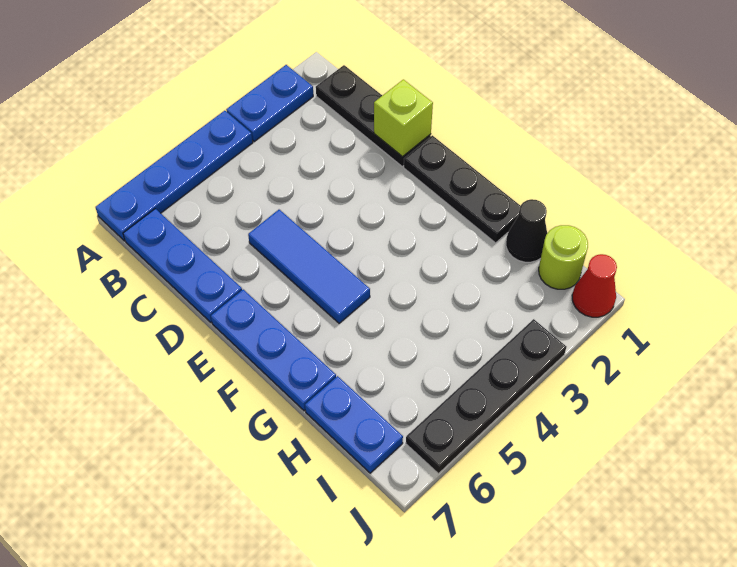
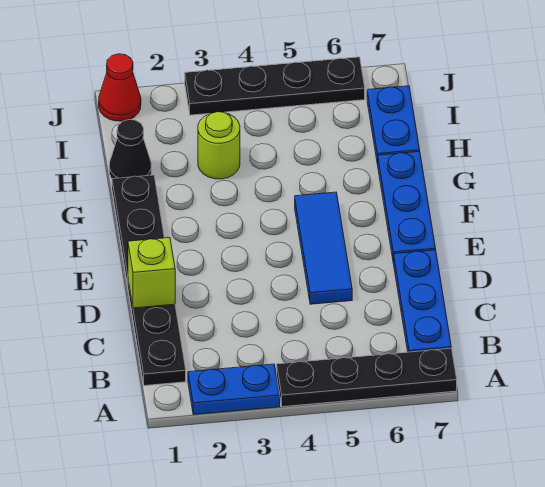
blue 1x4 plate [96,111,253,241] -> black 1x4 plate [277,348,457,407]
lime 1x1 round brick [539,225,588,289] -> lime 1x1 round brick moved to [198,112,240,179]

